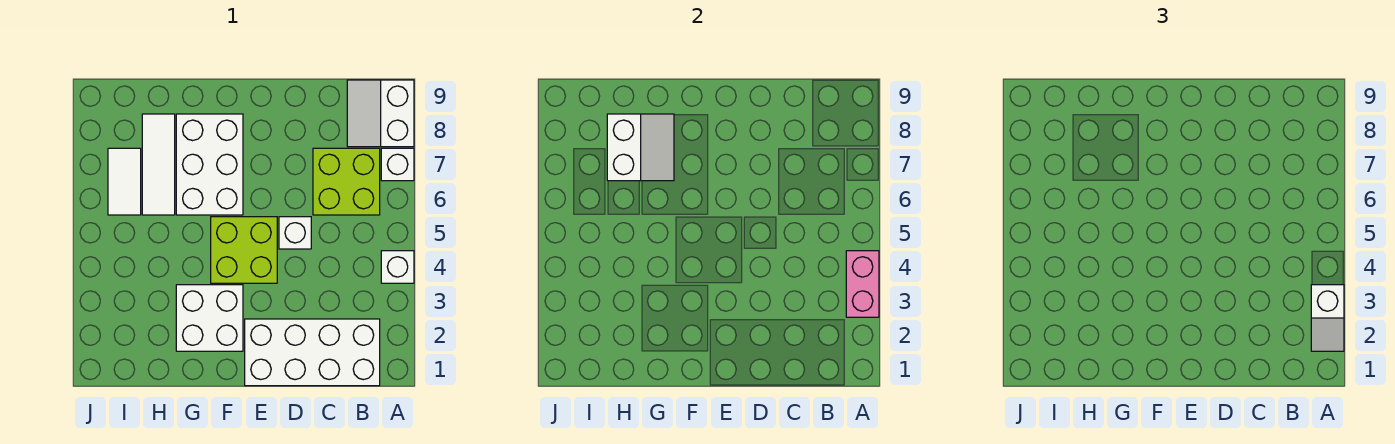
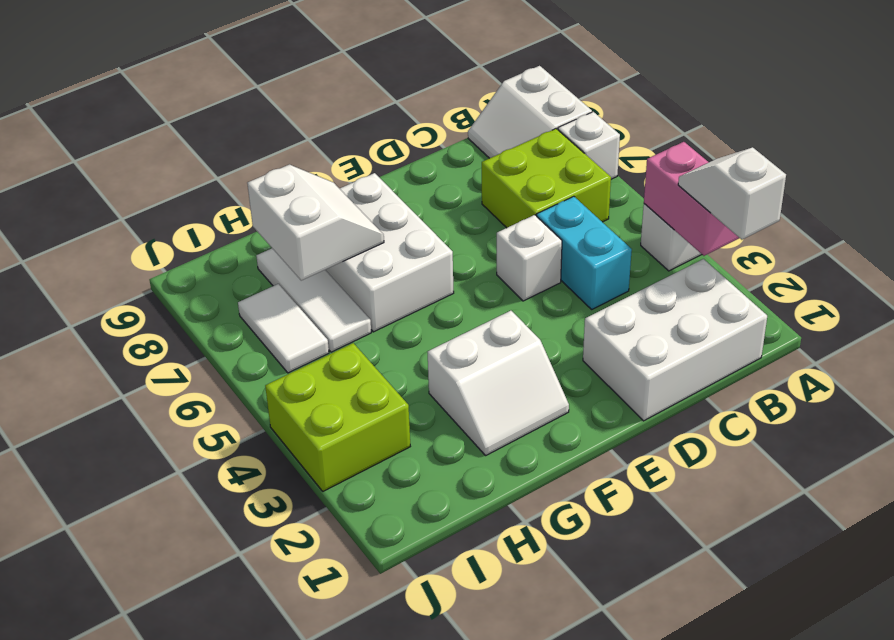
white 1x2 slope [1311,285,1344,351] -> white 1x2 slope turned to [678,147,786,240]
white 2x4 brick [245,319,380,386] -> white 2x3 brick [583,259,767,421]
none -> cyan 1x2 brick [537,196,632,309]
lime 2x2 brick [211,217,277,283] -> lime 2x2 brick moved to [265,343,410,491]
white 2x2 brick [176,285,243,351] -> white 2x2 slope [428,311,569,455]

